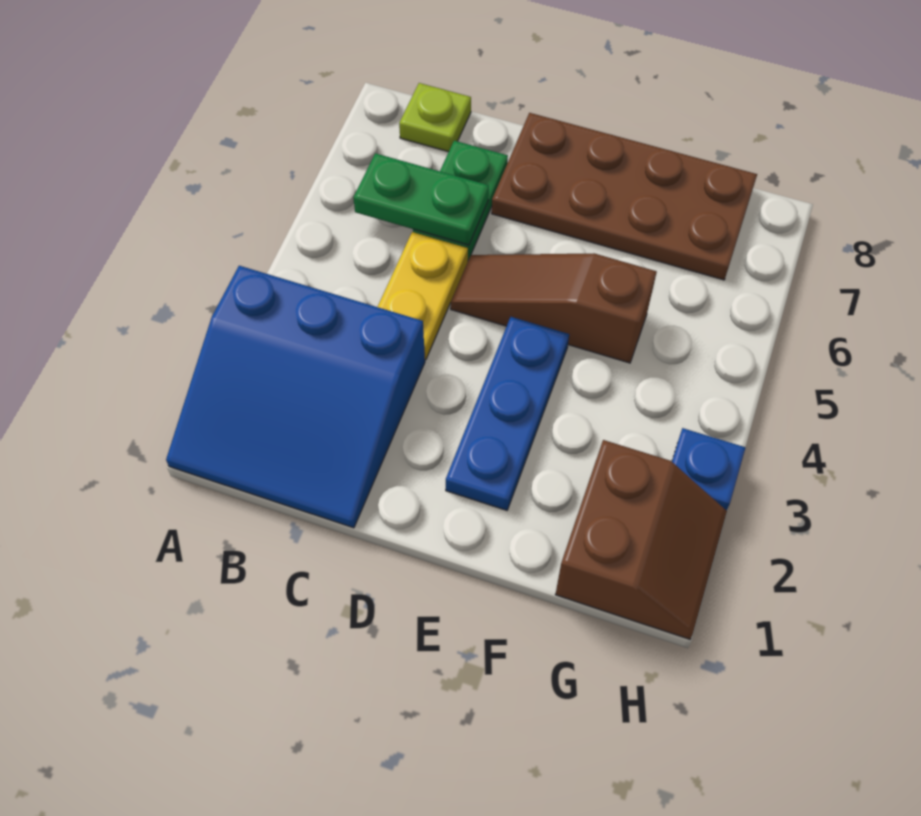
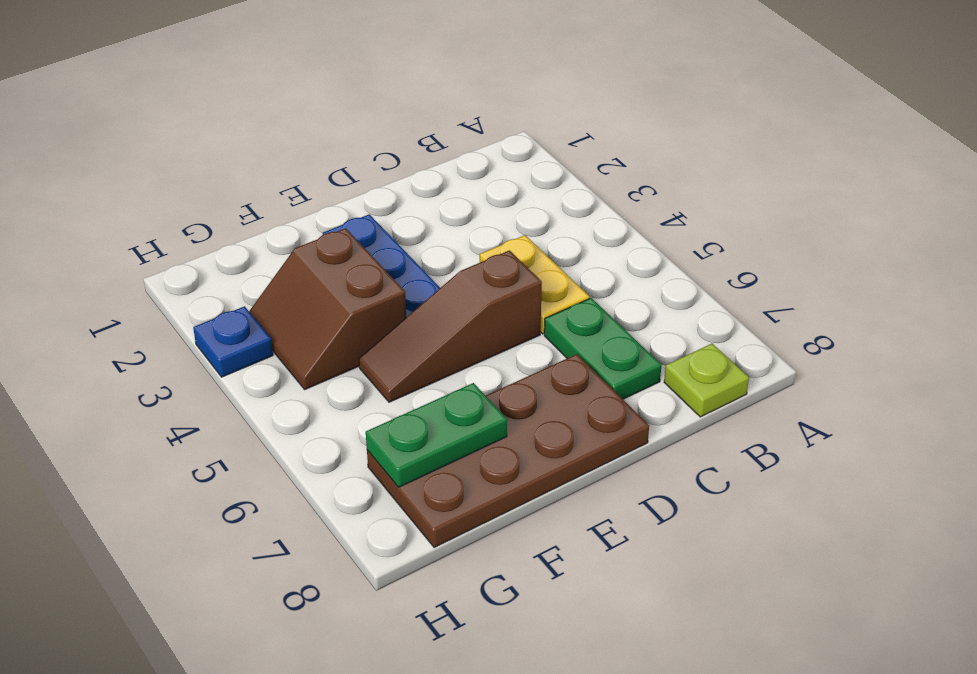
blue 3x3 slope [166,266,425,528] -> none
green 1x2 plate [353,153,489,245] -> green 1x2 plate moved to [366,383,507,487]
brown 1x3 slope [451,253,657,363] -> brown 1x3 slope turned to [359,250,542,402]
brown 2x2 slope [555,440,727,639] -> brown 2x2 slope moved to [249,228,406,389]

